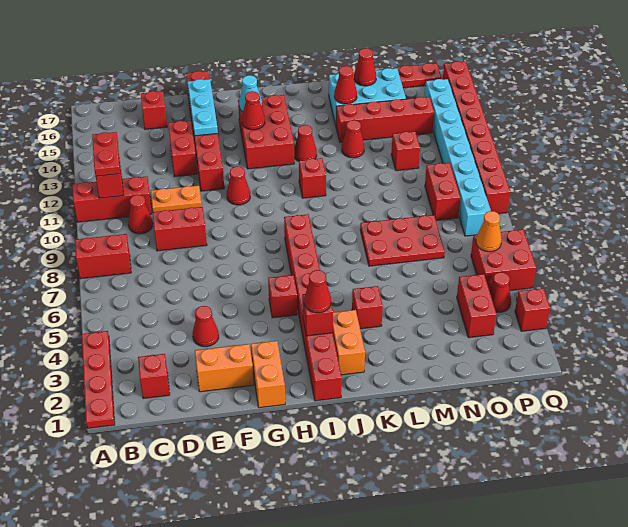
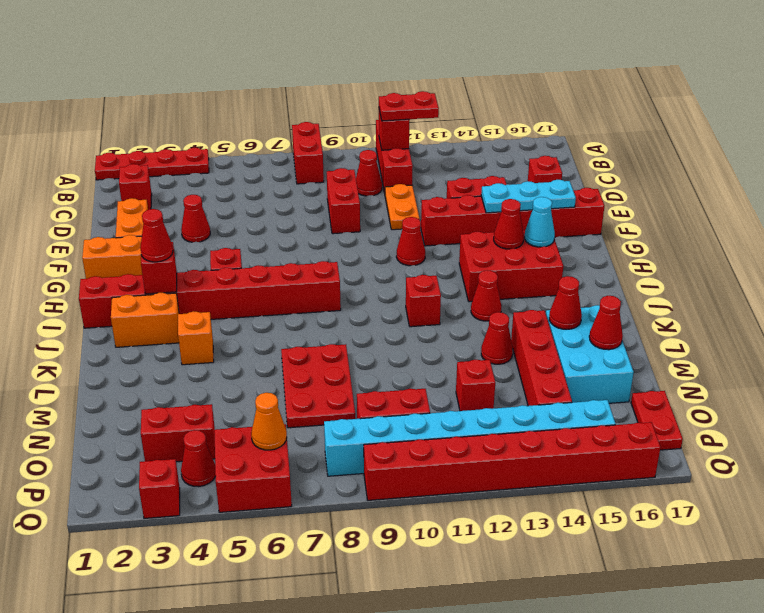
red 1x1 brick [352,286,383,329] -> orange 1x1 brick [178,311,214,365]

